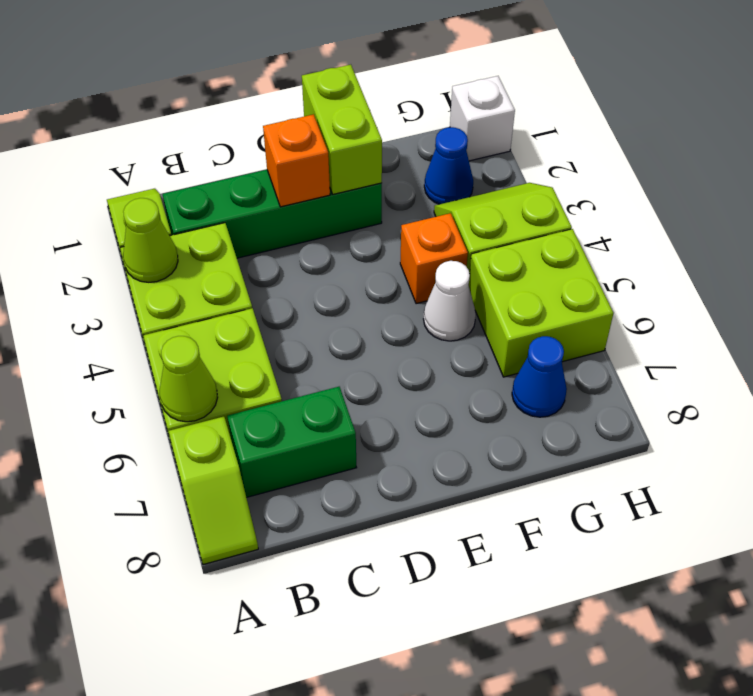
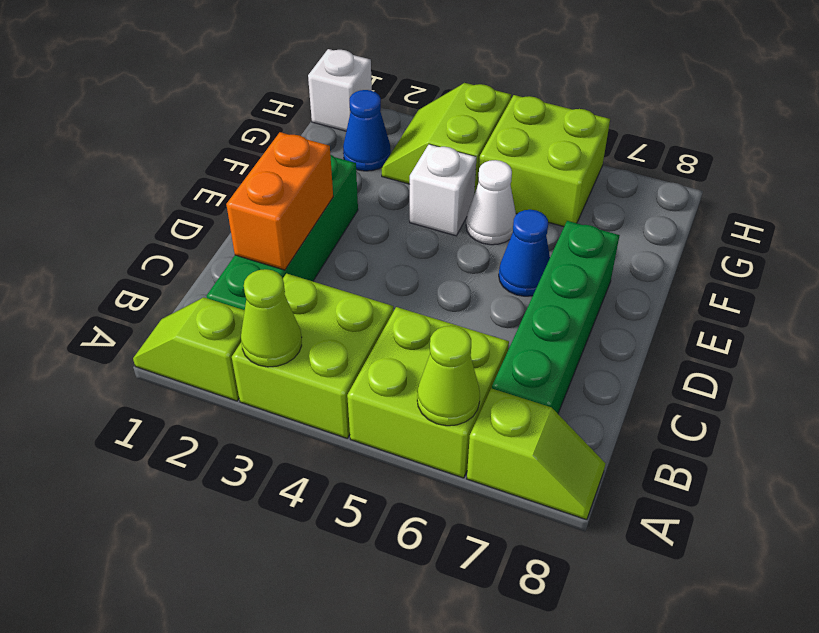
green 1x2 brick [227,387,357,497] -> green 1x4 brick [492,221,620,413]
orange 1x1 brick [263,114,330,207] -> orange 1x2 brick [226,132,333,270]
lime 1x2 brick [302,65,382,194] -> none
orange 1x1 brick [400,213,468,304] -> white 1x1 brick [410,144,477,236]
blue 1x1 cone [512,336,567,417] -> blue 1x1 cone moved to [499,210,550,296]

